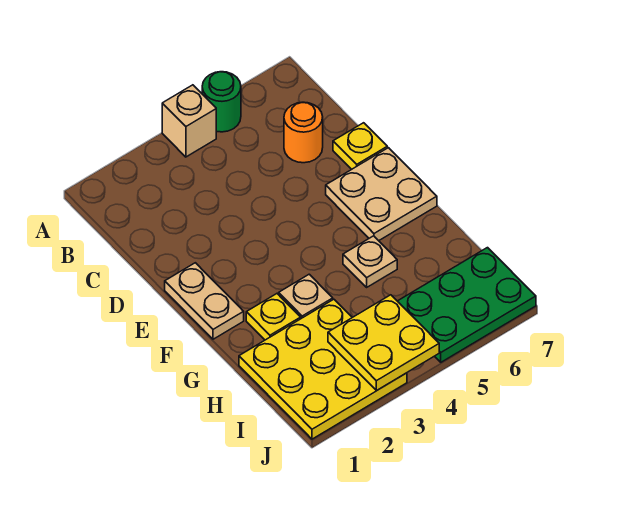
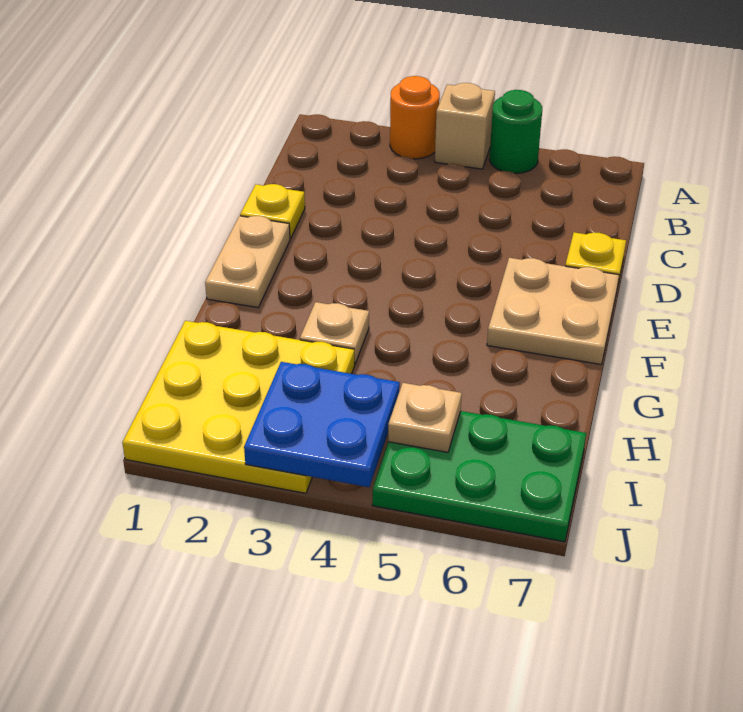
orange 1x1 round brick [284,102,323,163] -> orange 1x1 round brick moved to [390,76,440,159]
yellow 1x1 plate [246,294,301,340] -> yellow 1x1 plate moved to [240,184,305,239]
tan 1x1 plate [343,236,397,287] -> tan 1x1 plate moved to [388,383,462,452]
yellow 2x2 plate [328,295,439,391] -> blue 2x2 plate [244,362,400,487]

